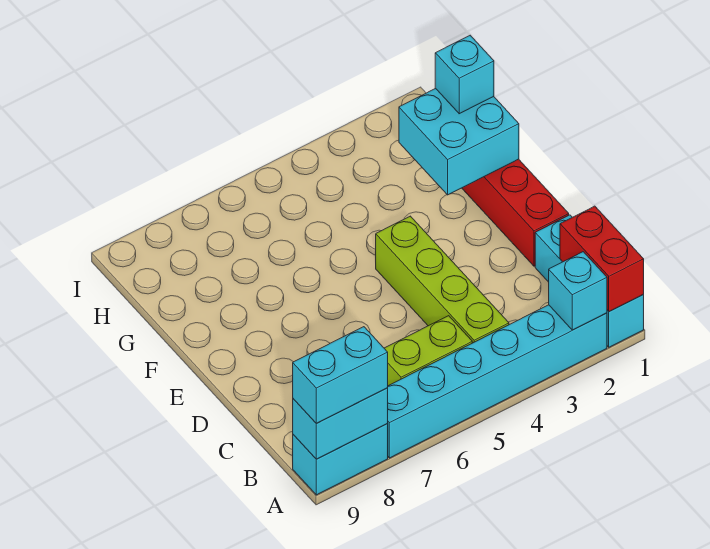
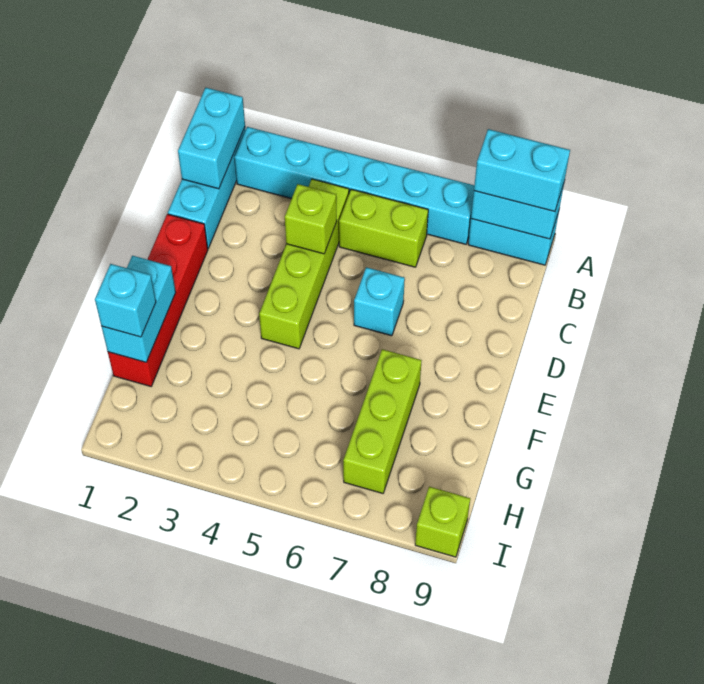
red 1x2 brick [560,206,644,312] -> cyan 1x2 brick [178,88,245,189]
cyan 1x1 brick [549,252,607,330] -> cyan 1x1 brick moved to [354,267,405,336]
none -> lime 1x1 brick [285,184,337,254]
cyan 2x2 brick [399,88,519,195] -> cyan 1x2 brick [102,256,176,362]
none -> lime 1x3 brick [343,349,422,493]
none -> lime 1x1 brick [415,487,470,557]

